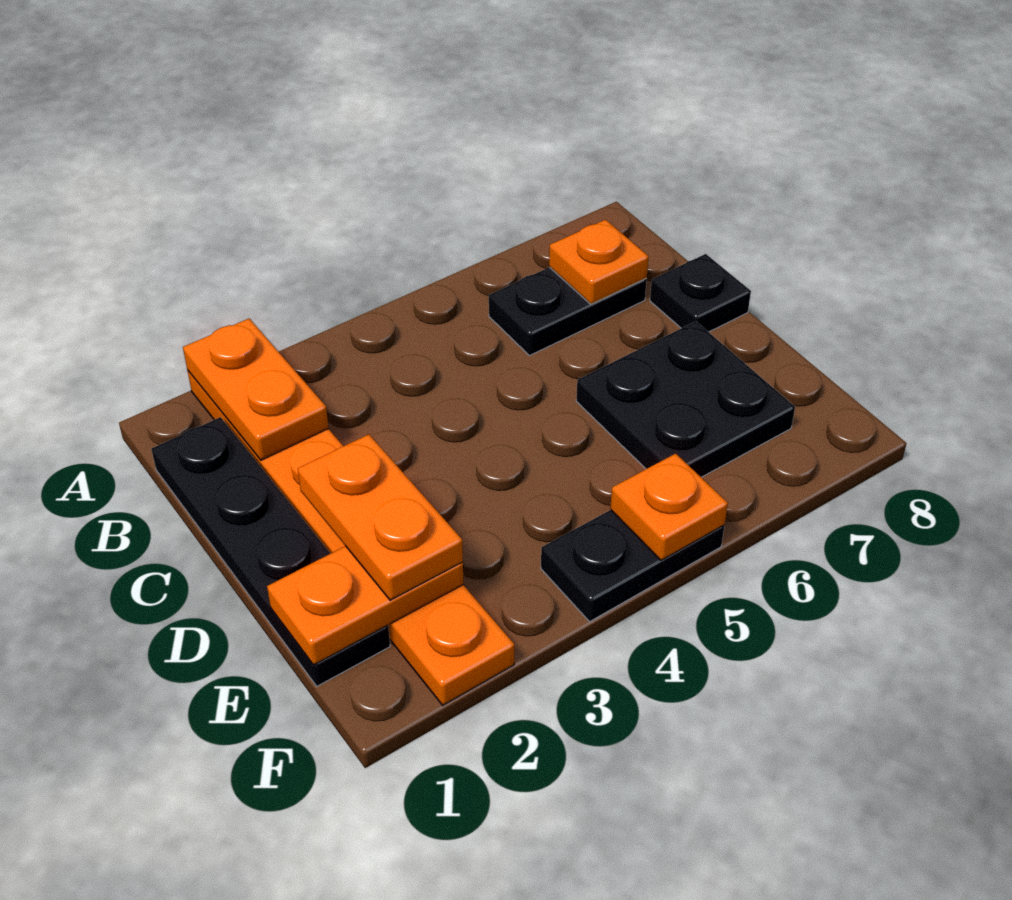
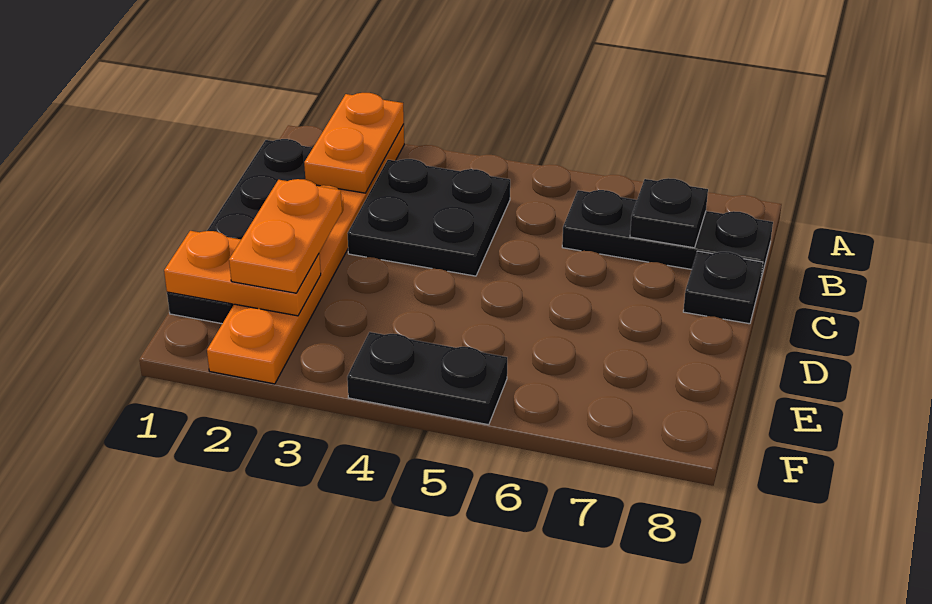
black 1x2 plate [489,267,647,356] -> black 1x3 plate [562,190,773,278]
orange 1x1 plate [549,220,649,304] -> black 1x1 plate [630,178,708,248]
black 2x2 plate [576,321,795,477] -> black 2x2 plate moved to [347,159,510,276]
orange 1x1 plate [610,454,728,560] -> none

